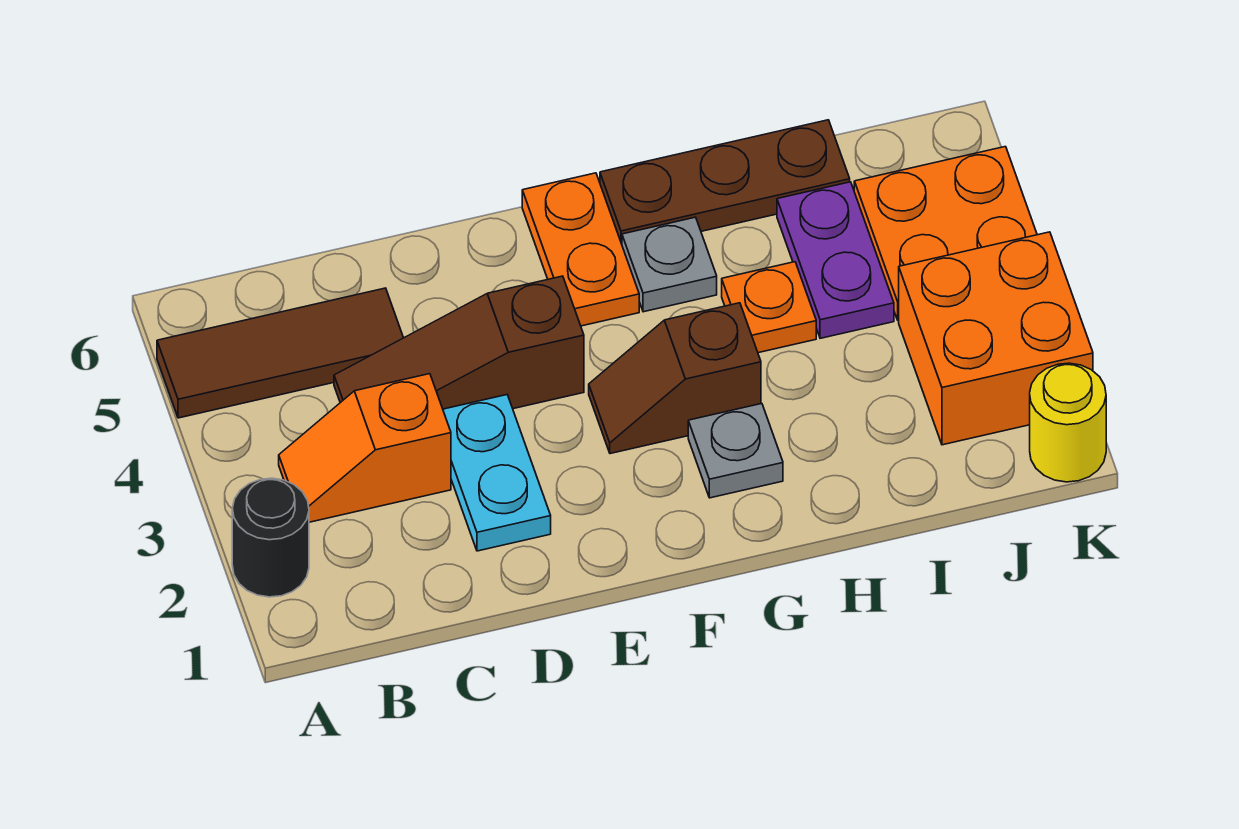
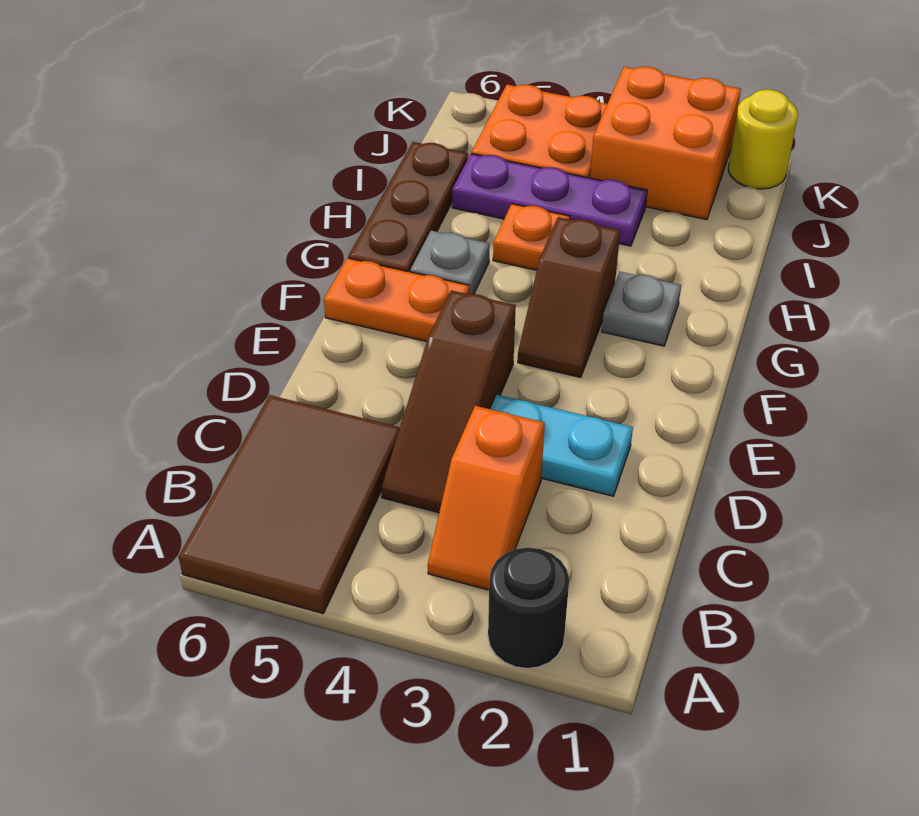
brown 1x3 tile [157,288,403,418] -> brown 2x3 tile [178,395,400,613]
purple 1x2 plate [777,182,894,338] -> purple 1x3 plate [452,154,647,246]

